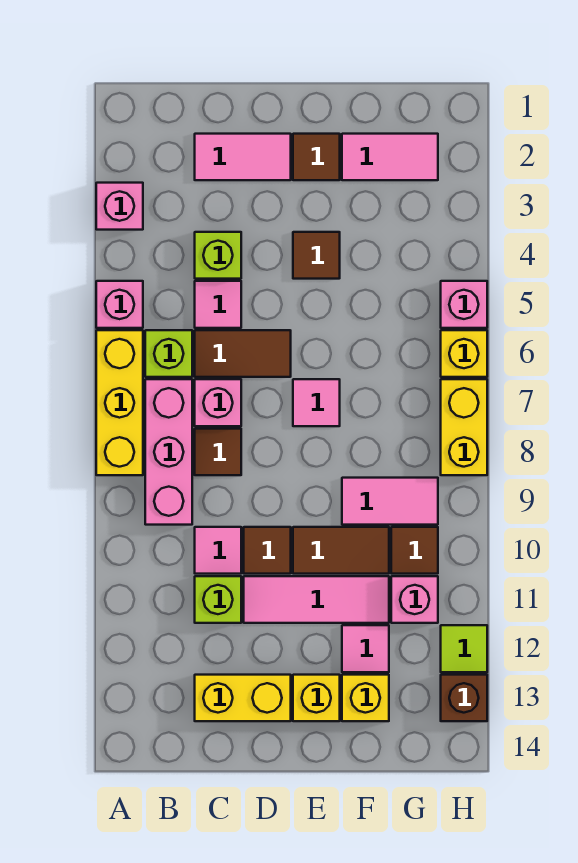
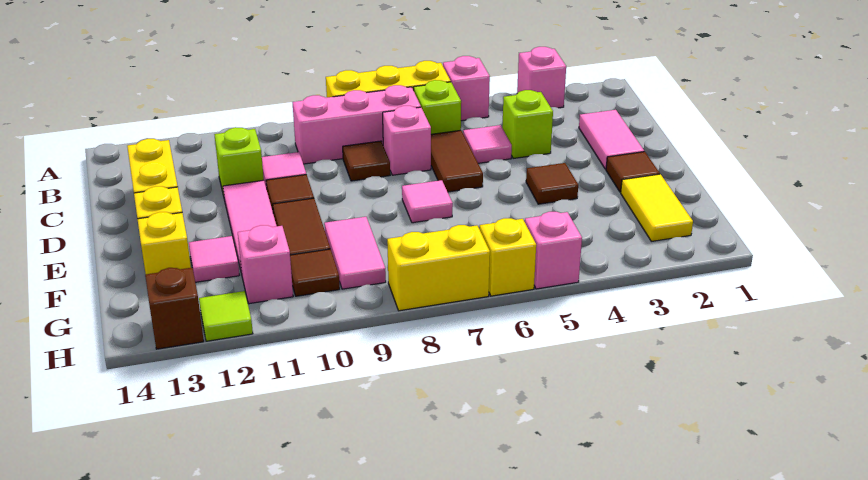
pink 1x2 tile [342,134,438,180] -> yellow 1x2 tile [621,174,693,241]

